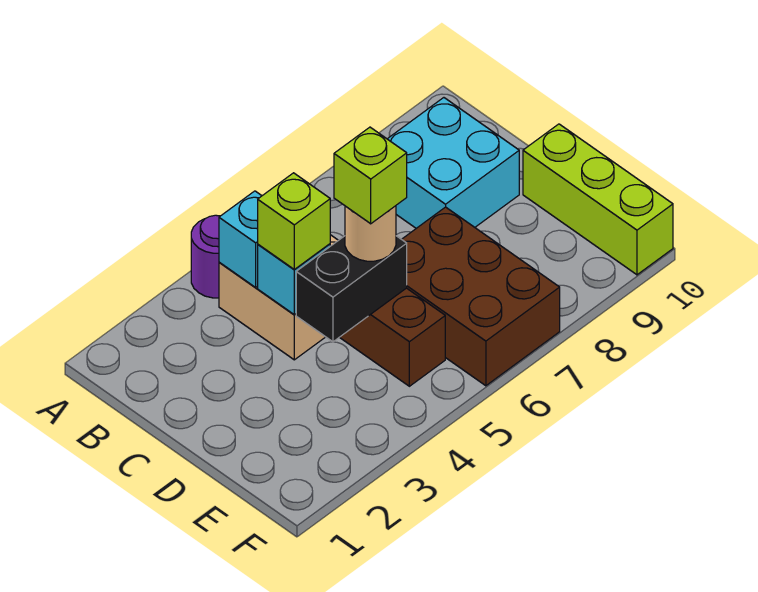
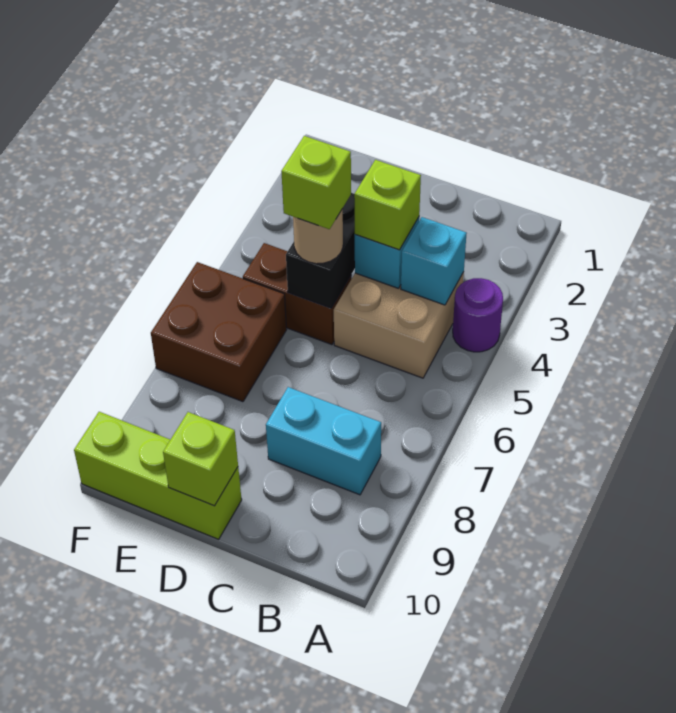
cyan 2x2 brick [388,98,519,228] -> cyan 1x2 brick [266,387,381,495]
brown 2x3 brick [402,207,560,386] -> brown 2x2 brick [151,262,287,402]
none -> lime 1x1 brick [163,412,238,506]

